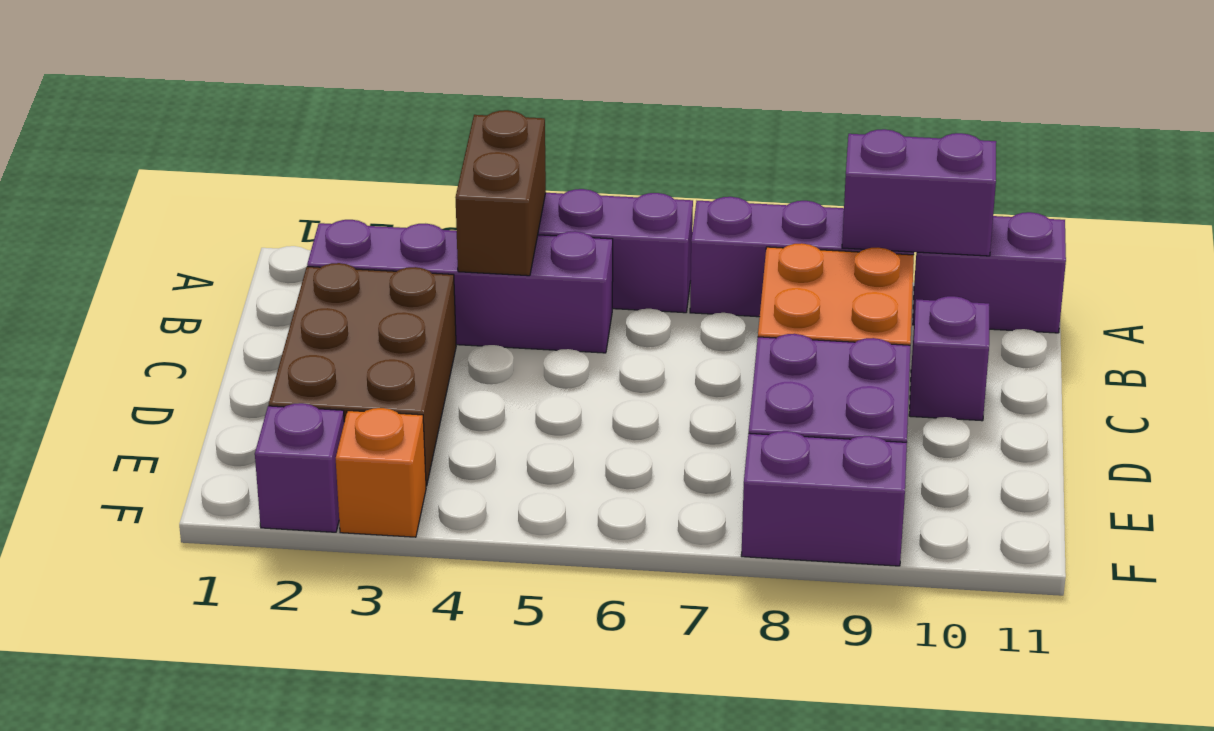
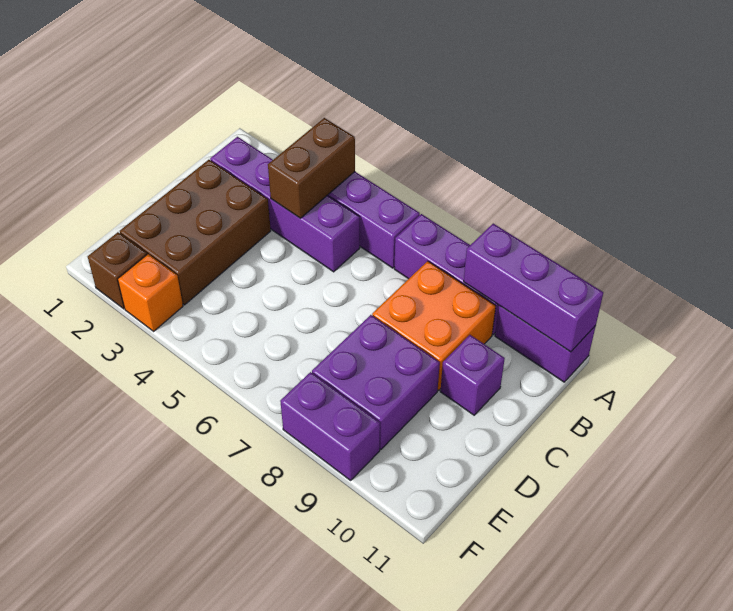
purple 1x2 brick [842,129,996,256] -> purple 1x3 brick [464,224,603,352]
purple 1x1 brick [255,403,344,532] -> brown 1x1 brick [88,232,147,309]

